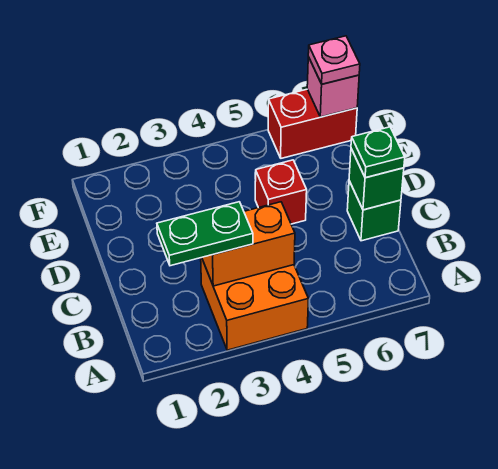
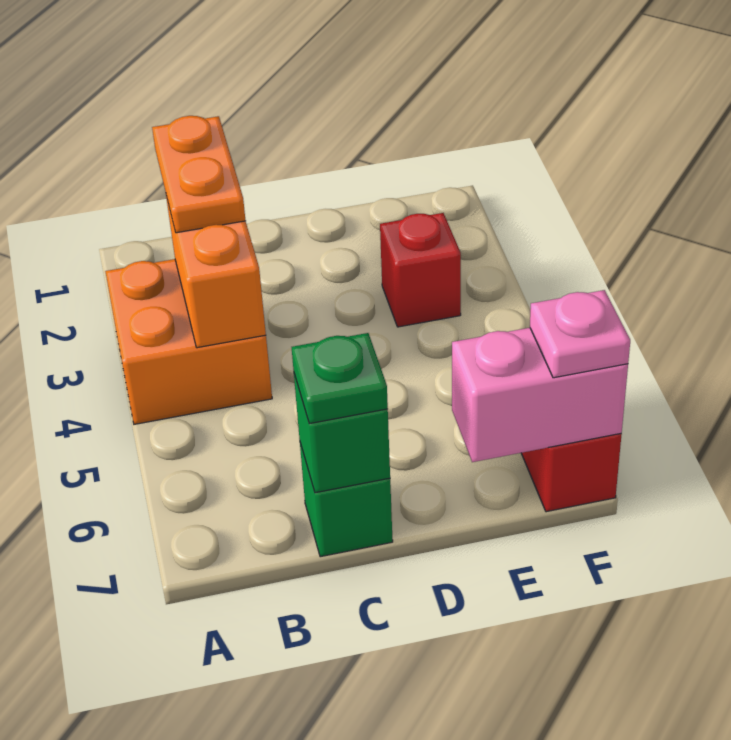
green 1x2 plate [157,202,253,266] -> orange 1x2 plate [152,116,246,233]
red 1x1 brick [255,160,307,224] -> red 1x1 brick moved to [380,213,461,327]
pink 1x1 brick [307,57,359,117] -> pink 1x2 brick [452,328,628,462]

